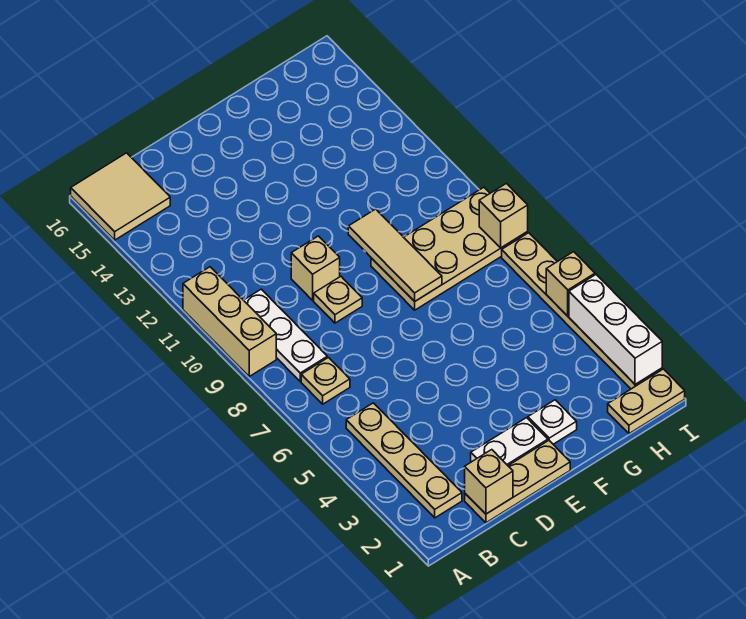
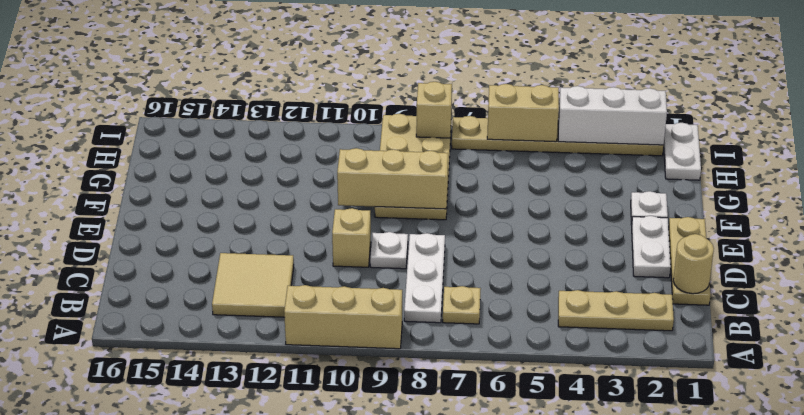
tan 2x2 tile [71,153,170,240] -> tan 2x2 tile moved to [212,253,294,317]
tan 1x4 plate [346,403,462,518] -> tan 1x3 plate [558,290,674,331]
white 1x3 plate [244,289,327,381] -> white 1x3 plate turned to [404,233,445,323]
tan 1x1 brick [465,450,513,514] -> tan 1x1 round brick [673,234,714,294]
tan 1x1 plate [314,276,362,323] -> white 1x1 plate [370,232,408,269]
tan 1x3 tile [348,209,442,301] -> tan 1x3 brick [337,148,448,209]
tan 1x2 plate [608,369,685,434] -> white 1x2 plate [664,123,701,180]
tan 1x1 brick [546,252,595,316] -> tan 1x2 brick [487,84,559,142]

